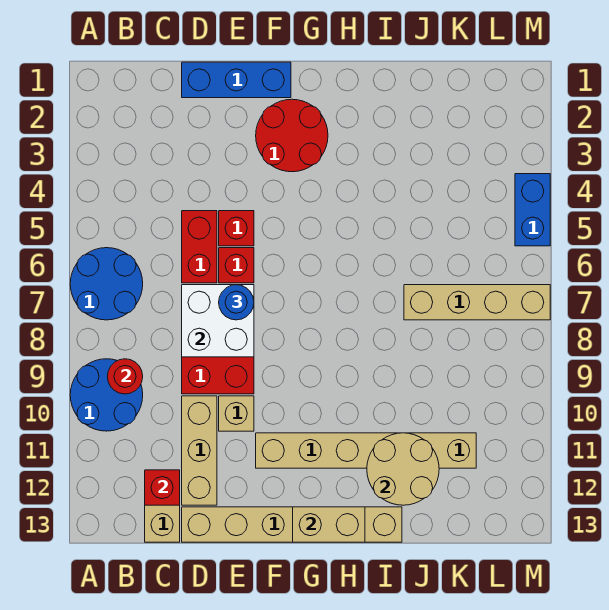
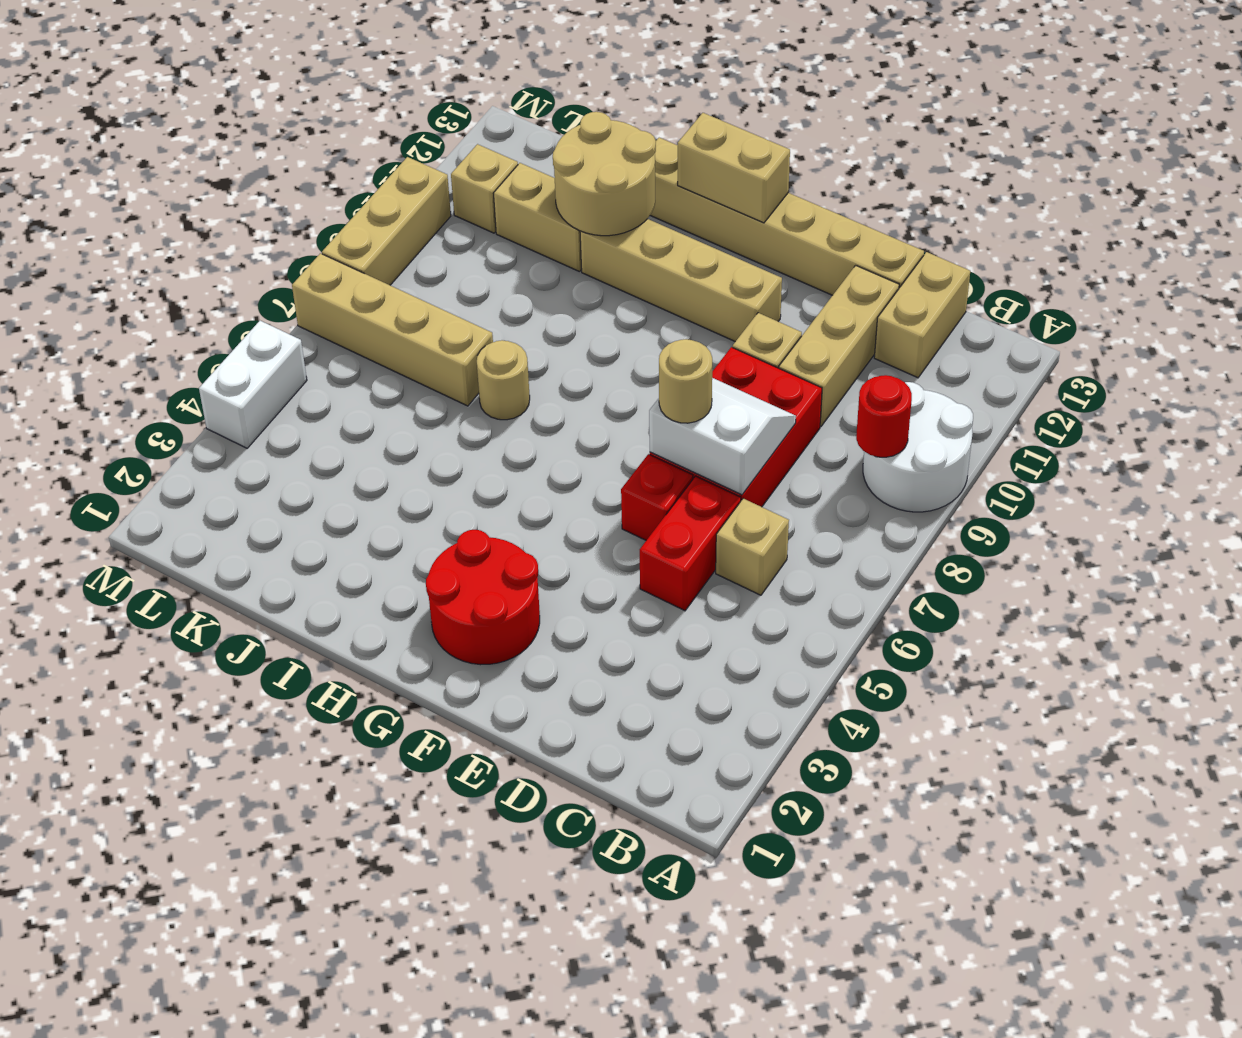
blue 2x2 round brick [70,248,143,320] -> none
blue 2x2 round brick [70,359,143,431] -> white 2x2 round brick [863,382,973,512]
none -> tan 1x1 brick [716,498,789,595]
red 1x1 brick [145,470,180,505] -> none
blue 1x3 brick [182,62,291,98] -> none
white 2x2 brick [182,285,254,357] -> white 2x2 slope [649,378,796,495]
red 1x1 brick [219,211,254,246] -> none
blue 1x1 round brick [219,285,254,320] -> tan 1x1 round brick [659,339,712,423]
none -> tan 1x1 round brick [477,340,530,420]
none -> tan 1x1 brick [451,144,518,233]
blue 1x2 brick [515,174,550,246] -> white 1x2 brick [199,321,307,448]
none -> tan 1x3 brick [322,157,451,285]

